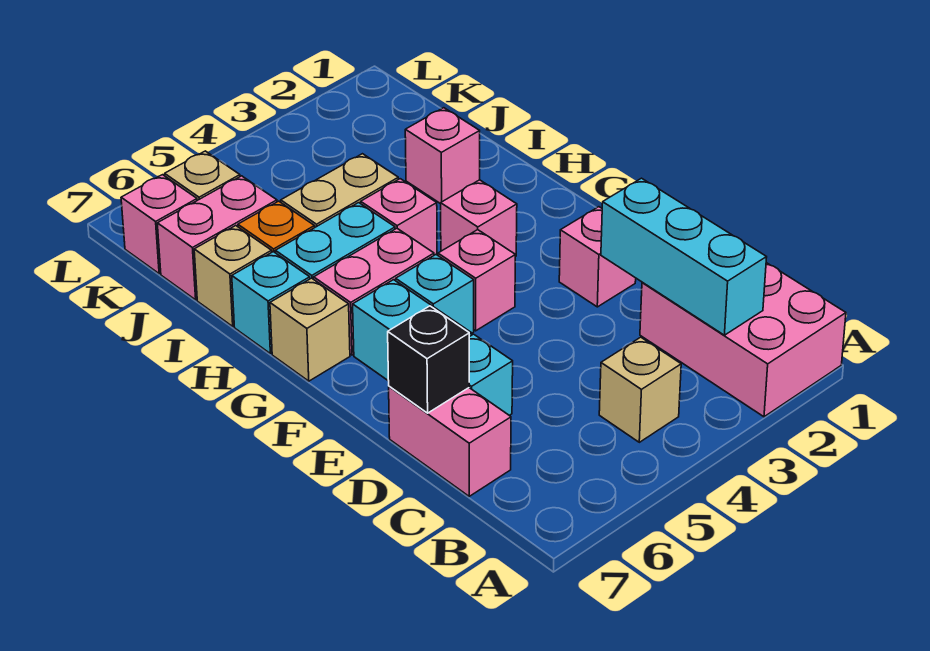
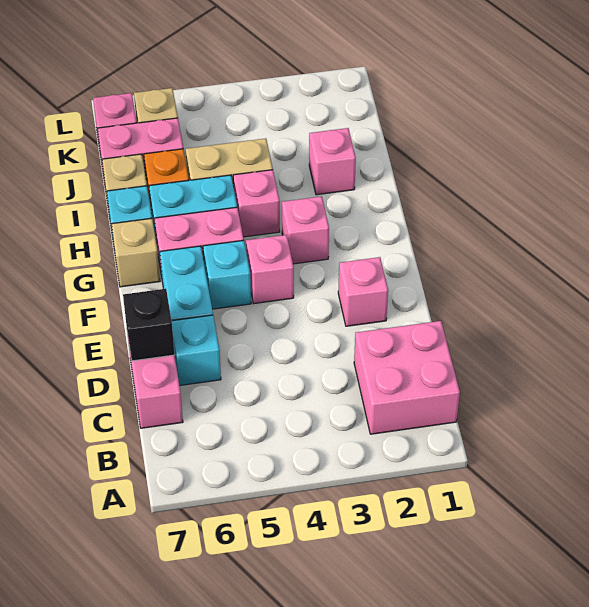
pink 2x3 brick [640,263,846,417] -> pink 2x2 brick [354,321,460,434]
cyan 1x3 brick [601,178,767,335] -> none
tan 1x1 brick [599,337,681,442] -> none

